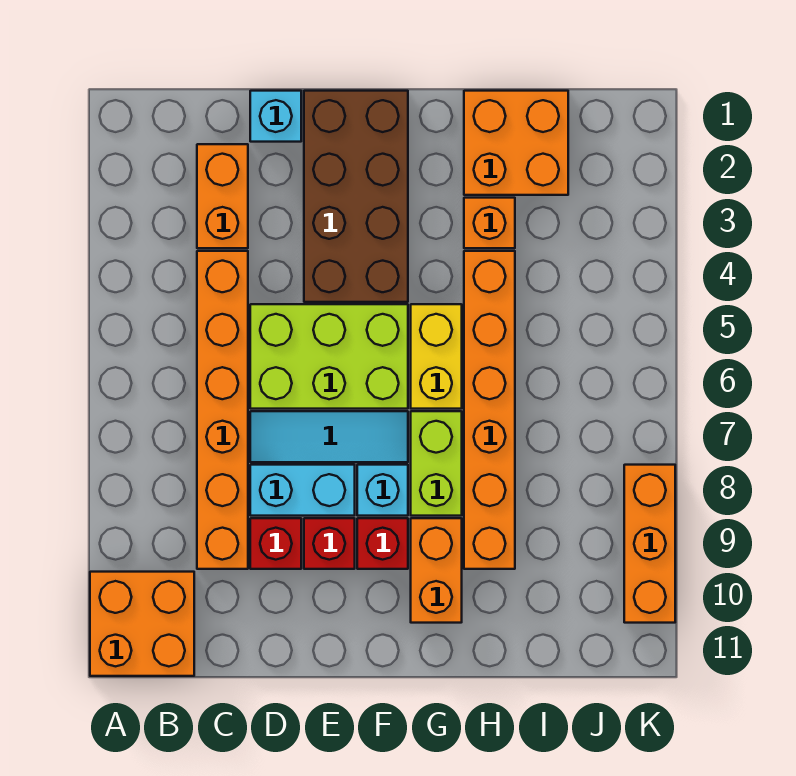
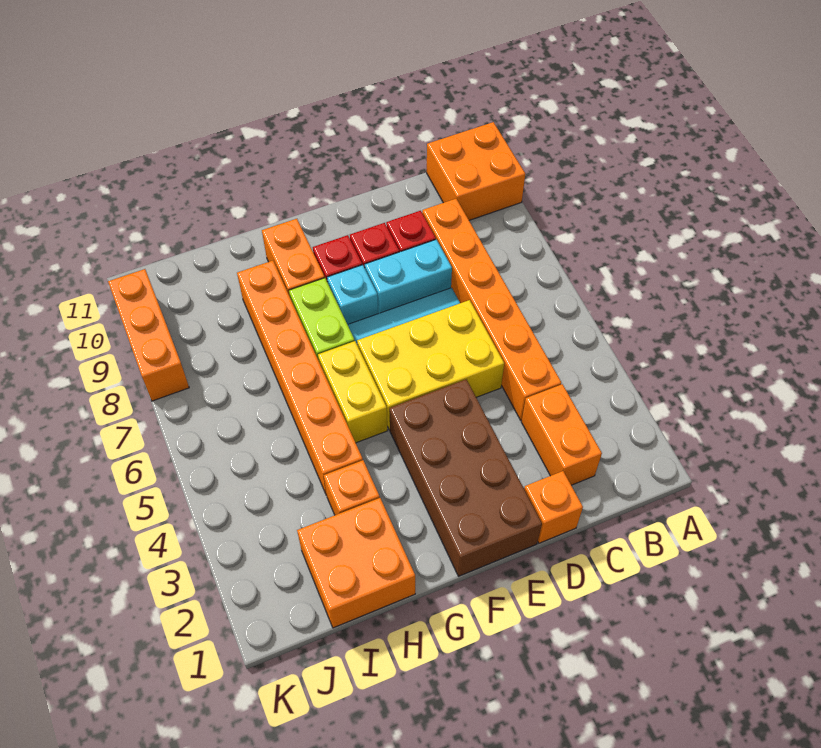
cyan 1x1 brick [250,91,301,142] -> orange 1x1 brick [524,471,583,543]
lime 2x3 brick [250,304,408,409] -> yellow 2x3 brick [357,300,504,430]

